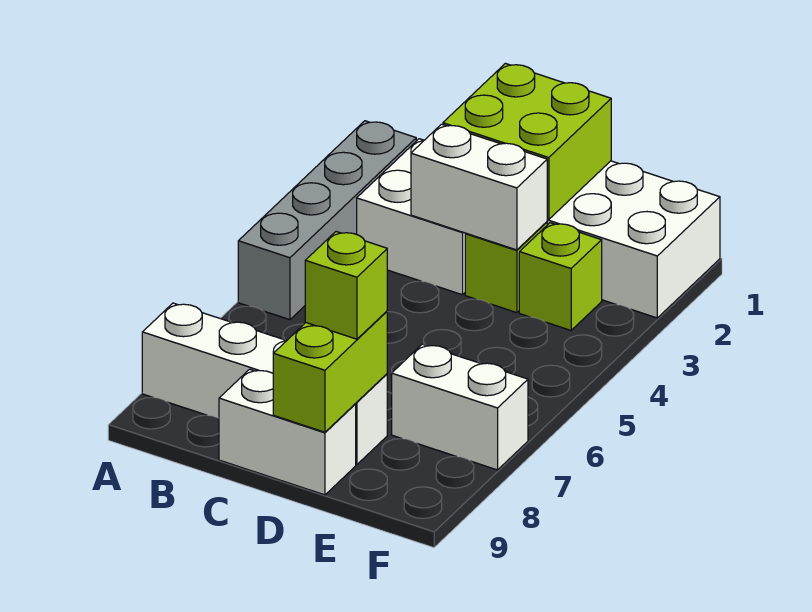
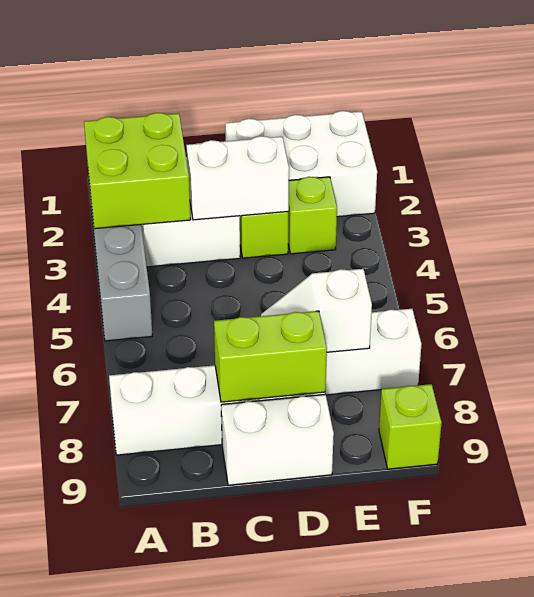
lime 2x2 brick [443,64,611,220] -> lime 2x2 brick moved to [84,113,191,229]
none -> white 1x2 slope [261,269,372,352]
lime 1x2 brick [273,311,387,432] -> lime 1x2 brick turned to [214,311,327,402]
lime 1x1 brick [305,232,387,339] -> lime 1x1 brick moved to [379,384,442,469]

